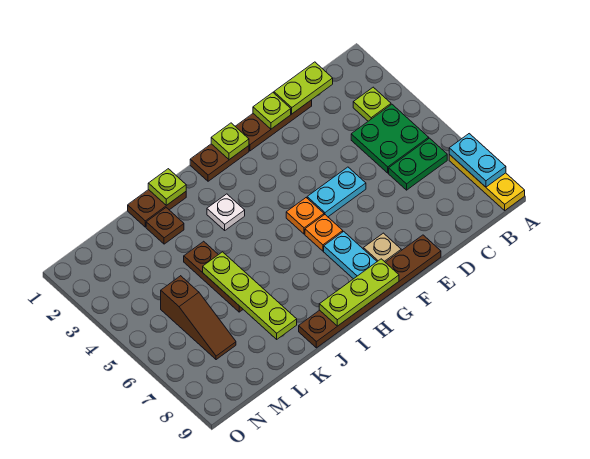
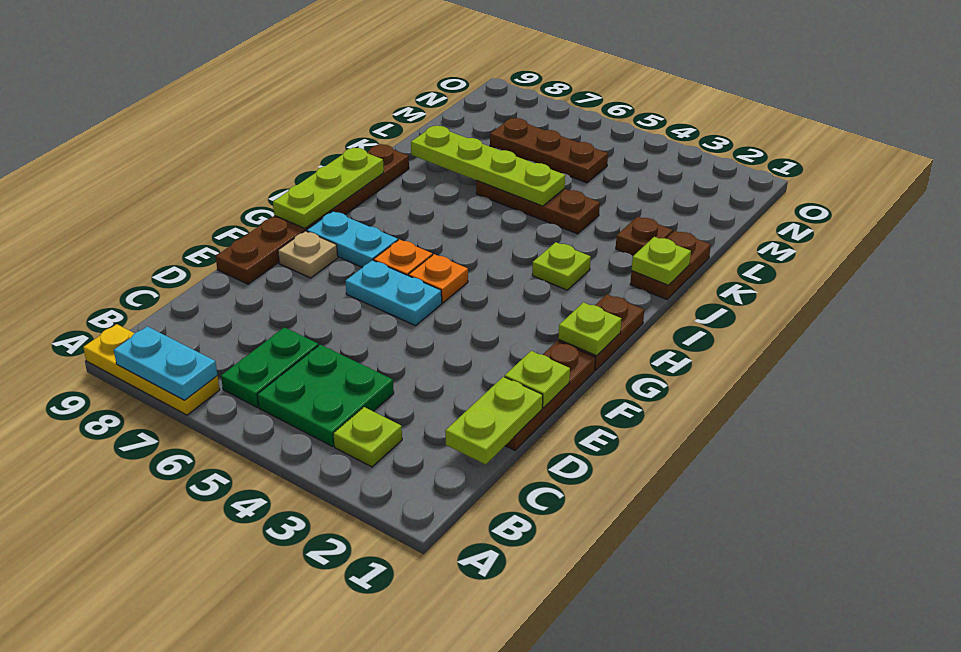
cyan 1x2 plate [307,167,366,217] -> cyan 1x2 plate turned to [346,260,442,326]
white 1x1 plate [207,194,245,230] -> lime 1x1 plate [532,242,591,290]
brown 1x3 slope [161,276,236,360] -> brown 1x3 plate [490,118,608,183]

